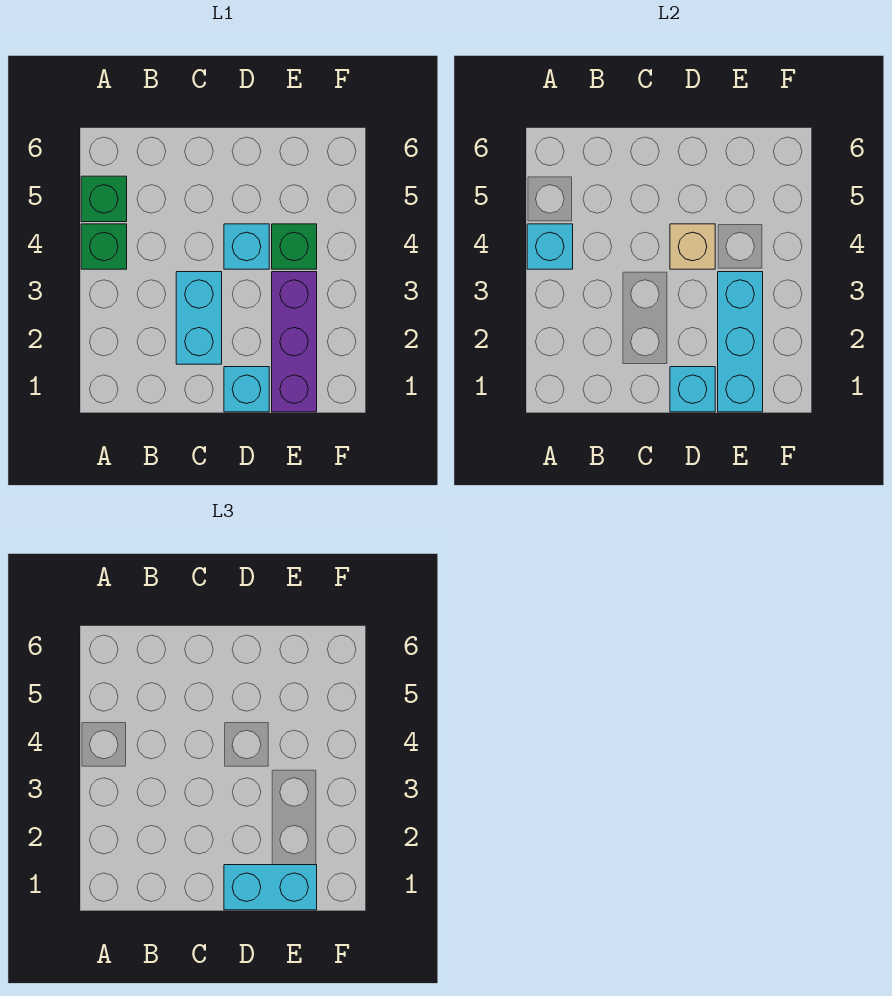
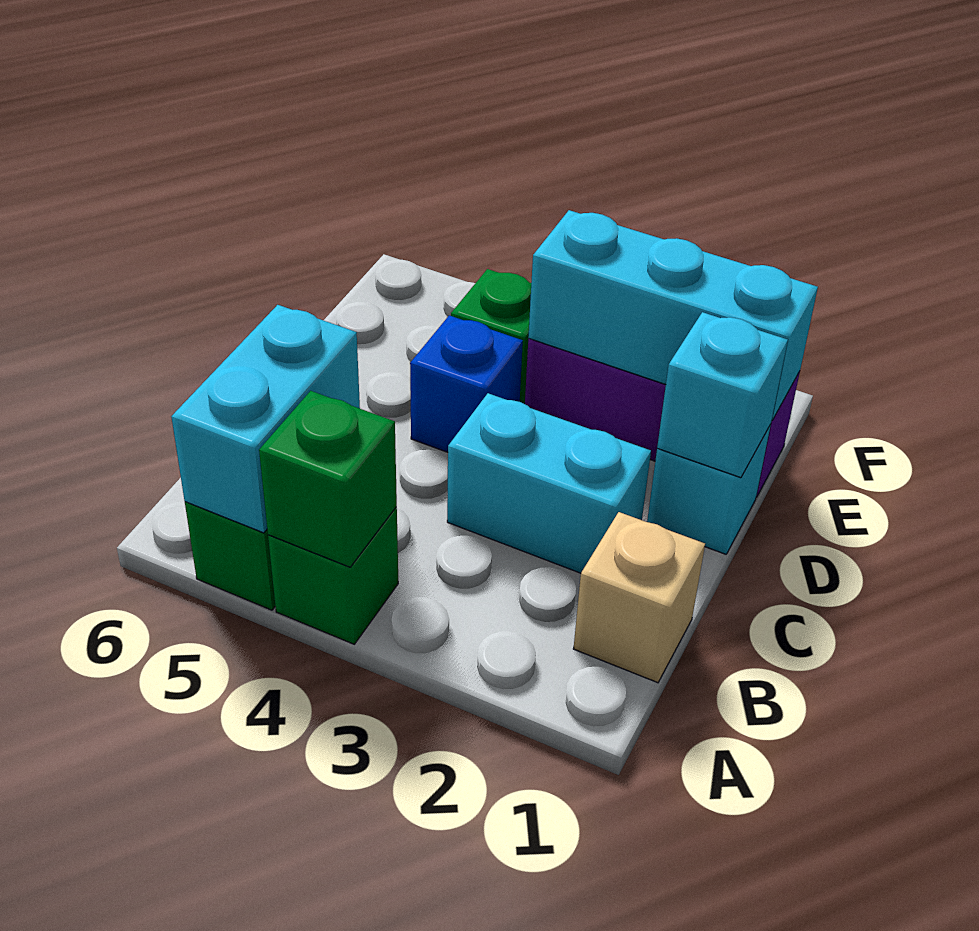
cyan 1x1 brick [527,224,573,269] -> green 1x1 brick [259,391,397,567]
cyan 1x2 brick [224,865,317,910] -> cyan 1x2 brick moved to [171,305,360,533]
cyan 1x1 brick [224,224,269,269] -> blue 1x1 brick [410,315,523,452]
tan 1x1 brick [670,224,715,269] -> tan 1x1 brick moved to [574,512,705,683]

